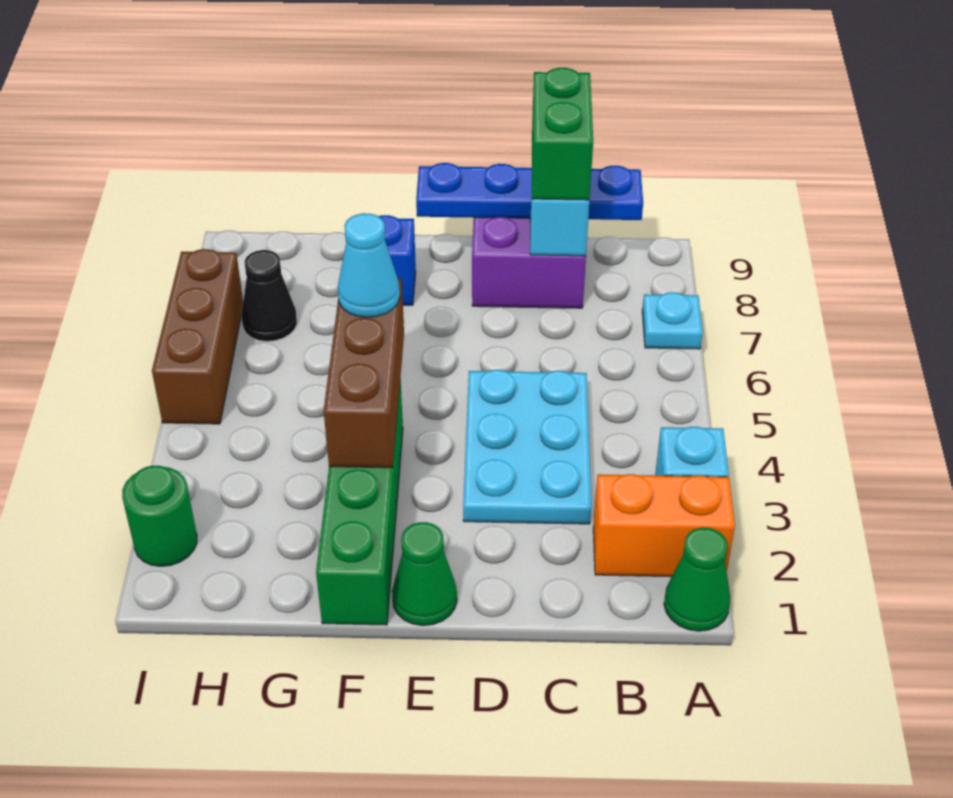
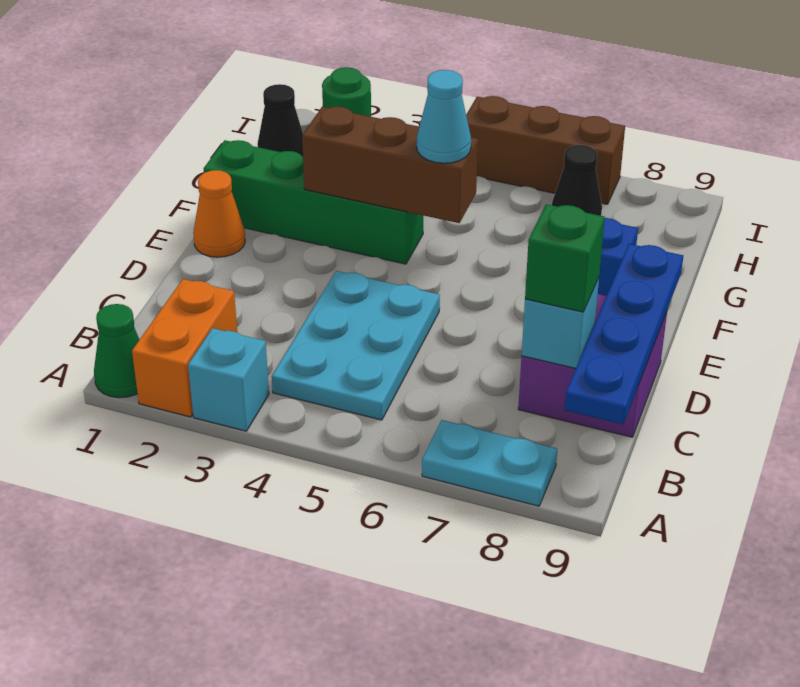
cyan 1x1 plate [642,292,703,349] -> cyan 1x2 plate [422,420,557,506]
cyan 2x3 plate [463,370,591,524] -> cyan 2x3 plate turned to [272,271,440,420]
green 1x2 brick [532,68,593,200] -> green 1x1 brick [525,204,605,312]
green 1x1 cone [392,522,457,626] -> orange 1x1 cone [193,170,245,257]
none -> black 1x1 cone [257,84,303,157]

